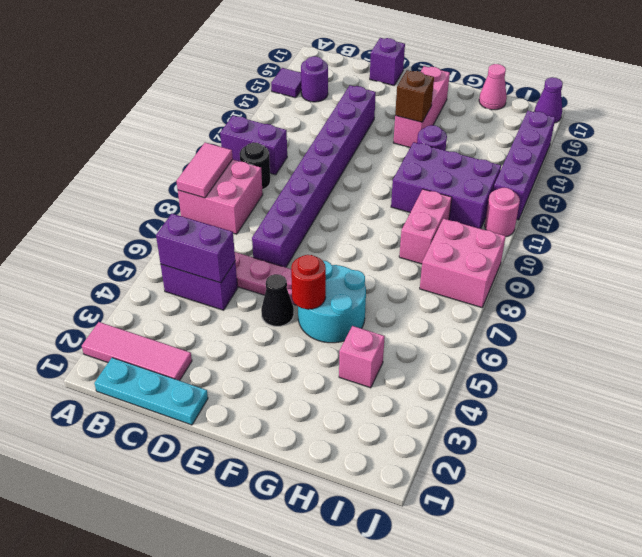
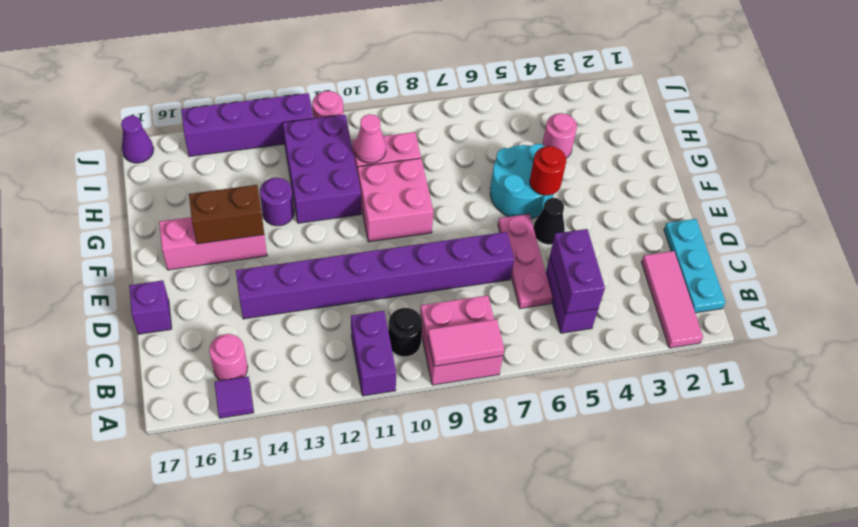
purple 1x1 round brick [301,56,328,102] -> pink 1x1 round brick [209,334,248,381]
brown 1x1 brick [395,70,434,122] -> brown 1x2 brick [189,185,264,244]
pink 1x1 brick [339,326,385,388] -> pink 1x1 round brick [542,113,577,158]
pink 1x1 cone [479,64,507,110] -> pink 1x1 cone moved to [355,114,386,163]
pink 2x2 brick [420,219,506,308] -> pink 2x2 brick moved to [358,158,433,242]

